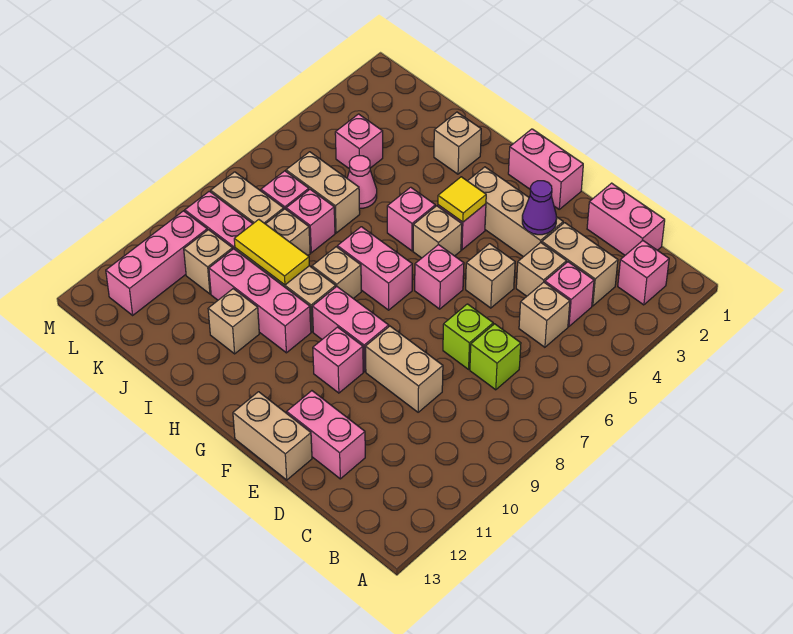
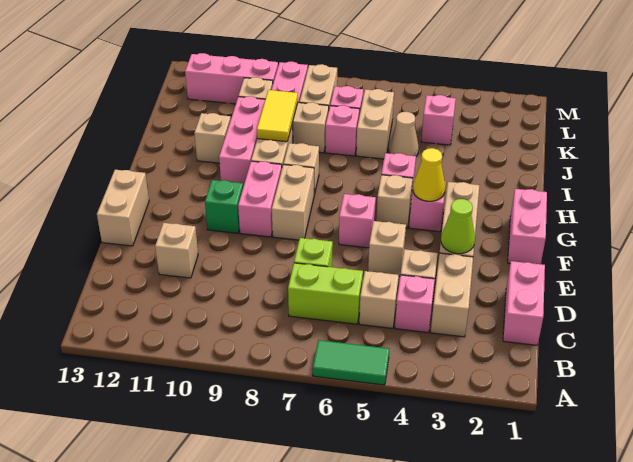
none -> green 1x2 tile [313,340,389,385]
pink 1x1 brick [618,241,669,305] -> none
lime 1x1 brick [470,324,521,390] -> lime 1x2 brick [288,263,363,324]
tan 1x2 brick [366,326,443,412] -> tan 1x2 brick moved to [272,165,314,240]
pink 1x2 brick [287,391,365,479] -> none
purple 1x1 cone [522,181,557,235] -> lime 1x1 cone [441,199,475,254]
pink 1x1 brick [313,327,363,393] -> green 1x1 brick [205,180,243,233]
yellow 1x1 tile [438,177,486,222] -> yellow 1x1 cone [413,148,445,201]
pink 1x2 brick [337,227,412,310] -> none
tan 1x1 brick [434,112,481,174] -> tan 1x1 brick moved to [155,223,198,278]
pink 1x1 cone [347,156,377,208] -> tan 1x1 cone [389,112,419,156]

